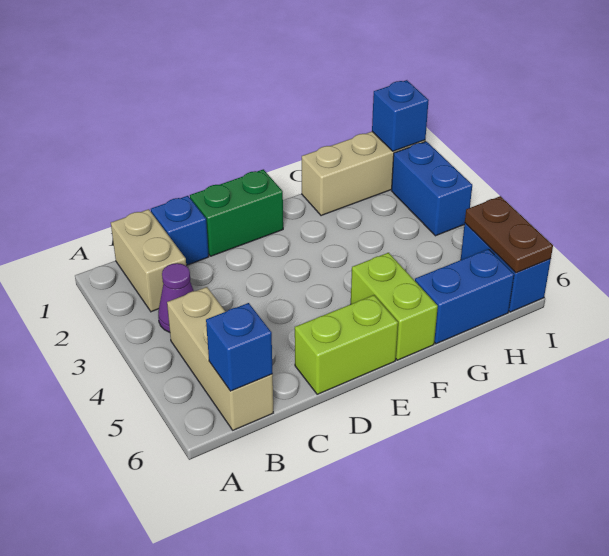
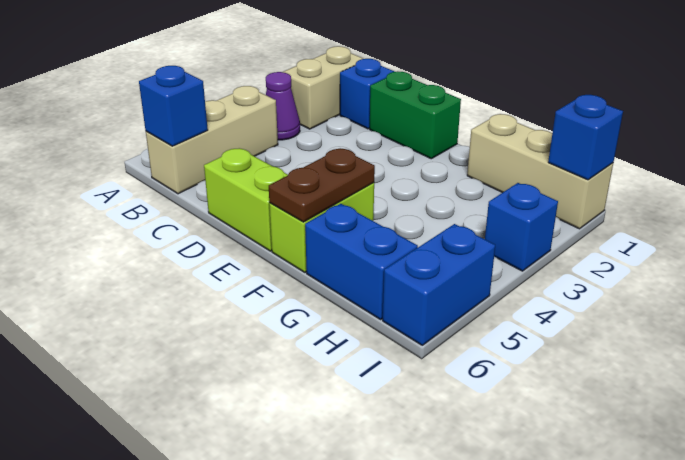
blue 1x2 brick [392,141,472,236] -> blue 1x1 brick [485,183,558,271]
brown 1x2 plate [465,196,553,273] -> brown 1x2 plate moved to [269,149,375,222]

